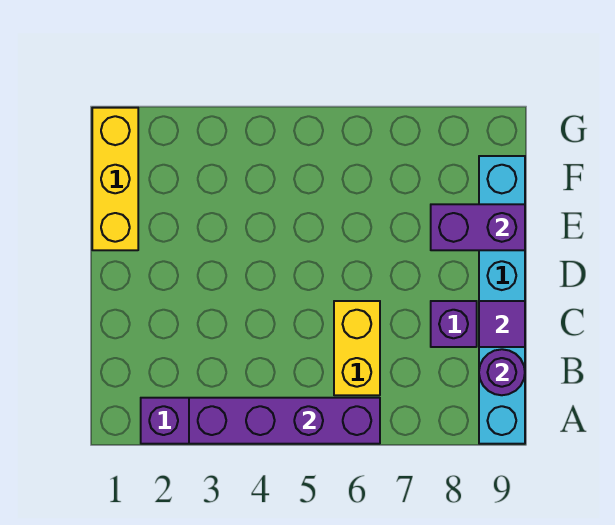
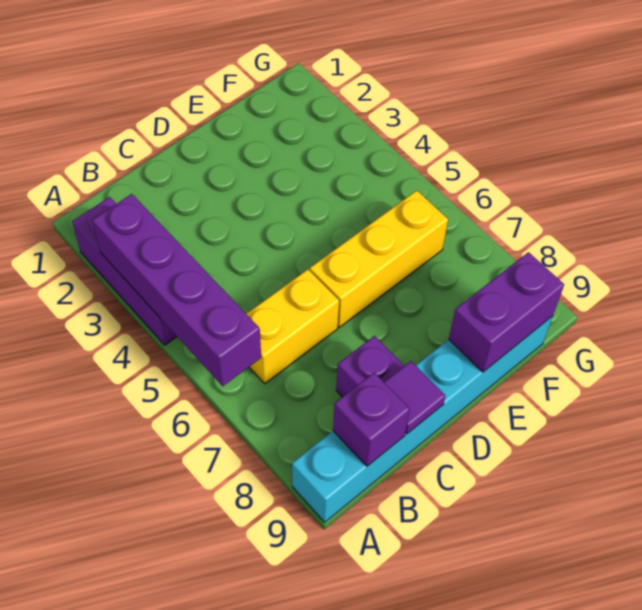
purple 1x1 round brick [479,349,525,395] -> purple 1x1 brick [333,373,410,466]
yellow 1x3 brick [92,108,138,250] -> yellow 1x3 brick moved to [310,190,448,327]
purple 1x2 brick [431,204,525,250] -> purple 1x2 brick turned to [449,252,564,372]

